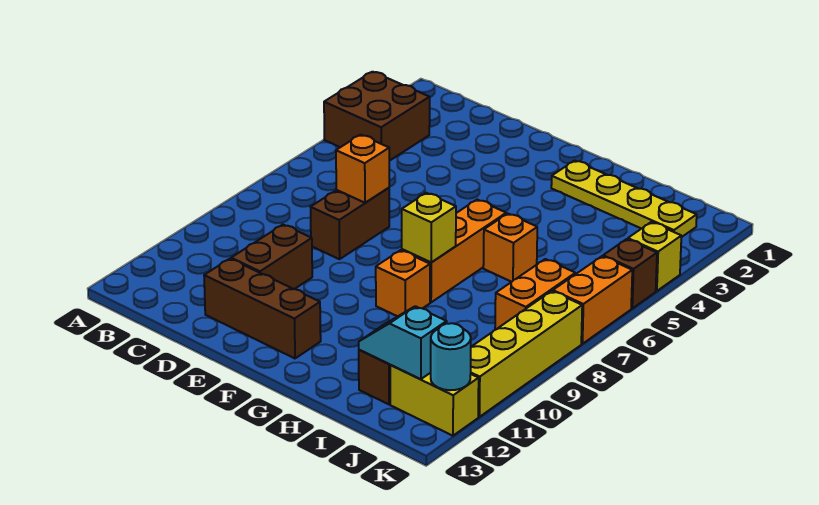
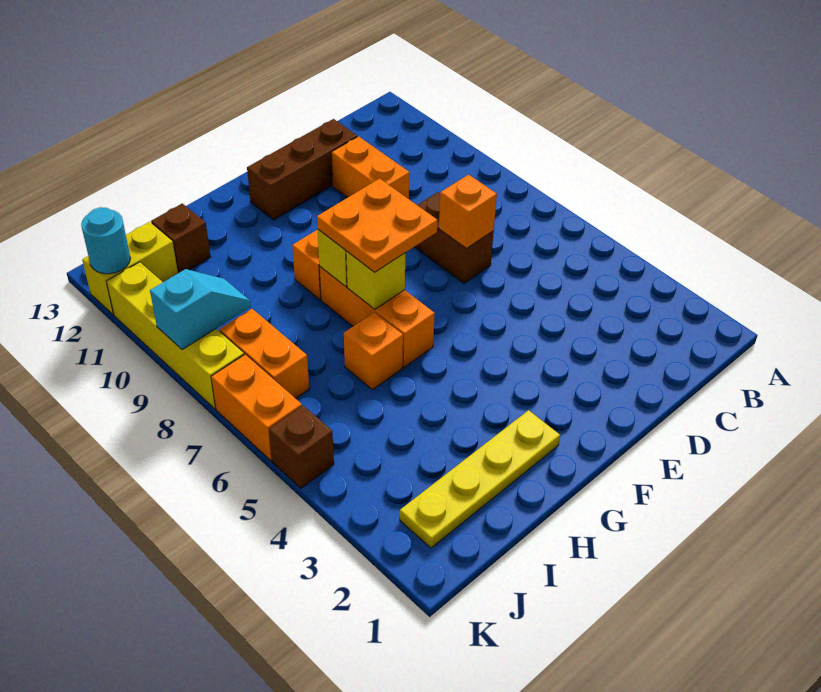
brown 2x2 brick [324,72,430,161] -> none
brown 1x2 brick [231,225,312,289] -> orange 1x2 brick [331,136,409,199]
none -> orange 2x2 plate [317,178,437,273]
cyan 1x2 slope [359,306,447,379] -> cyan 1x2 slope moved to [150,269,251,350]
yellow 1x1 brick [628,222,681,291] -> yellow 1x1 brick moved to [346,251,405,309]

